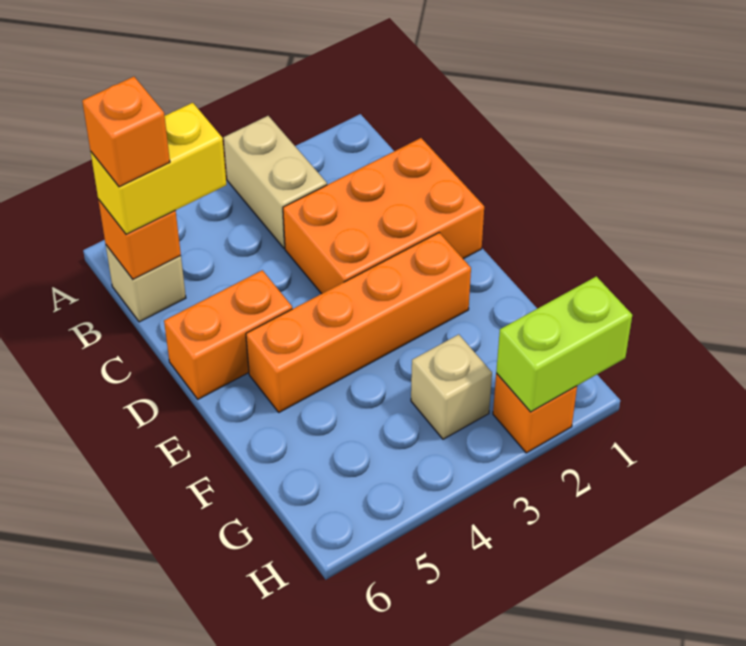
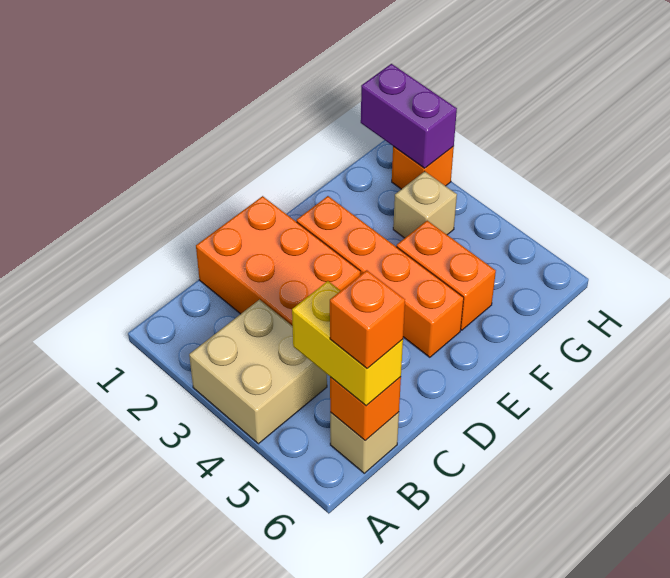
tan 1x2 brick [224,116,327,248] -> tan 2x2 brick [189,300,327,444]
orange 1x2 brick [164,270,292,399] -> orange 1x2 brick moved to [397,221,496,330]
lime 1x2 brick [496,276,632,412] -> purple 1x2 brick [361,64,457,168]

